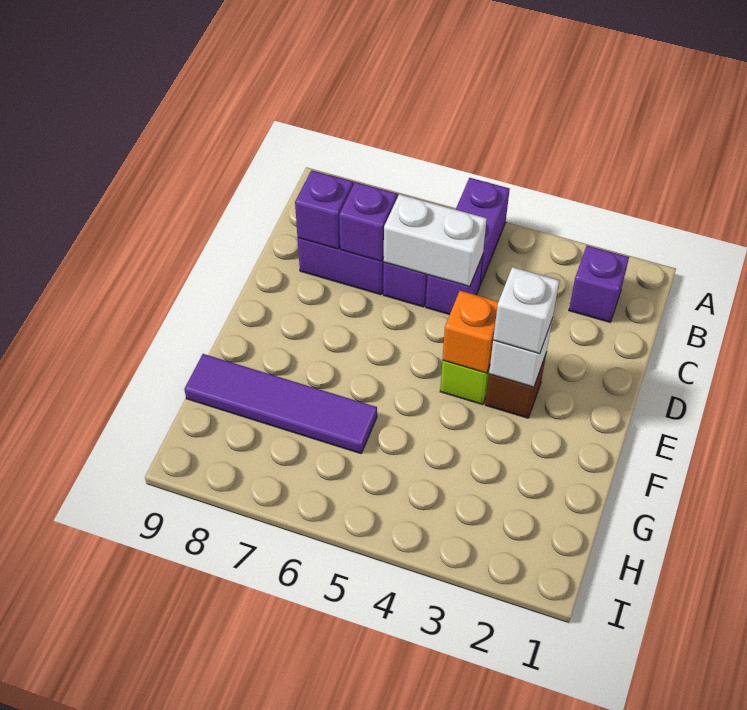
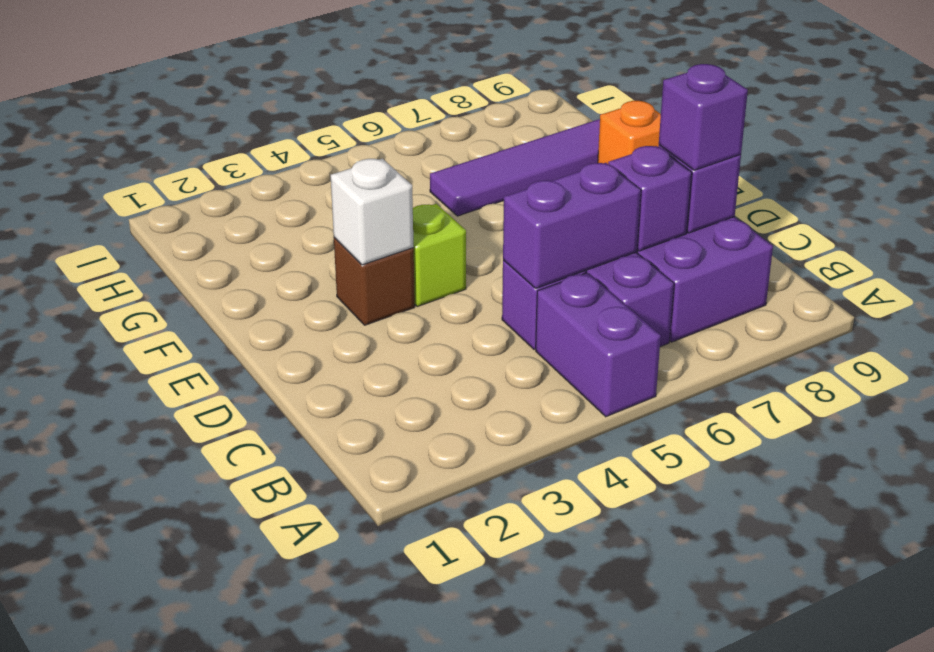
purple 1x1 brick [569,246,629,322] -> purple 1x1 brick moved to [659,64,748,170]
white 1x2 brick [383,194,487,287] -> purple 1x2 brick [503,163,641,288]
white 1x1 brick [493,267,559,354] -> none
orange 1x1 brick [443,291,498,373] -> orange 1x1 brick moved to [598,101,661,164]

